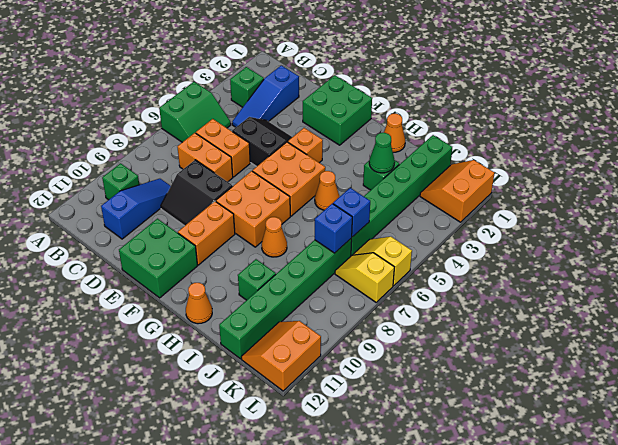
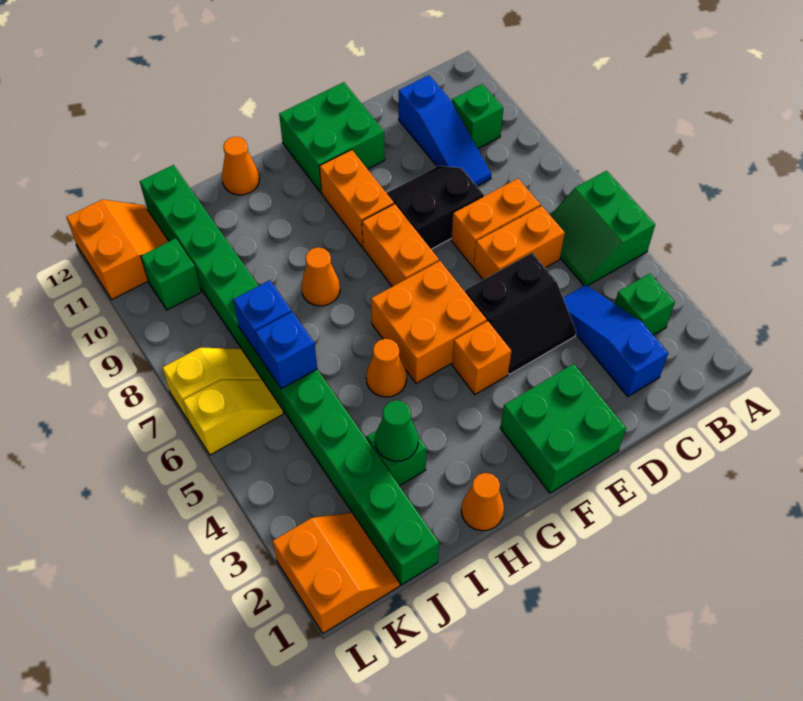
orange 2x2 brick [216,171,290,247] -> orange 1x2 brick [362,204,439,287]
green 1x1 brick [238,259,276,300] -> green 1x1 brick moved to [141,238,201,310]

